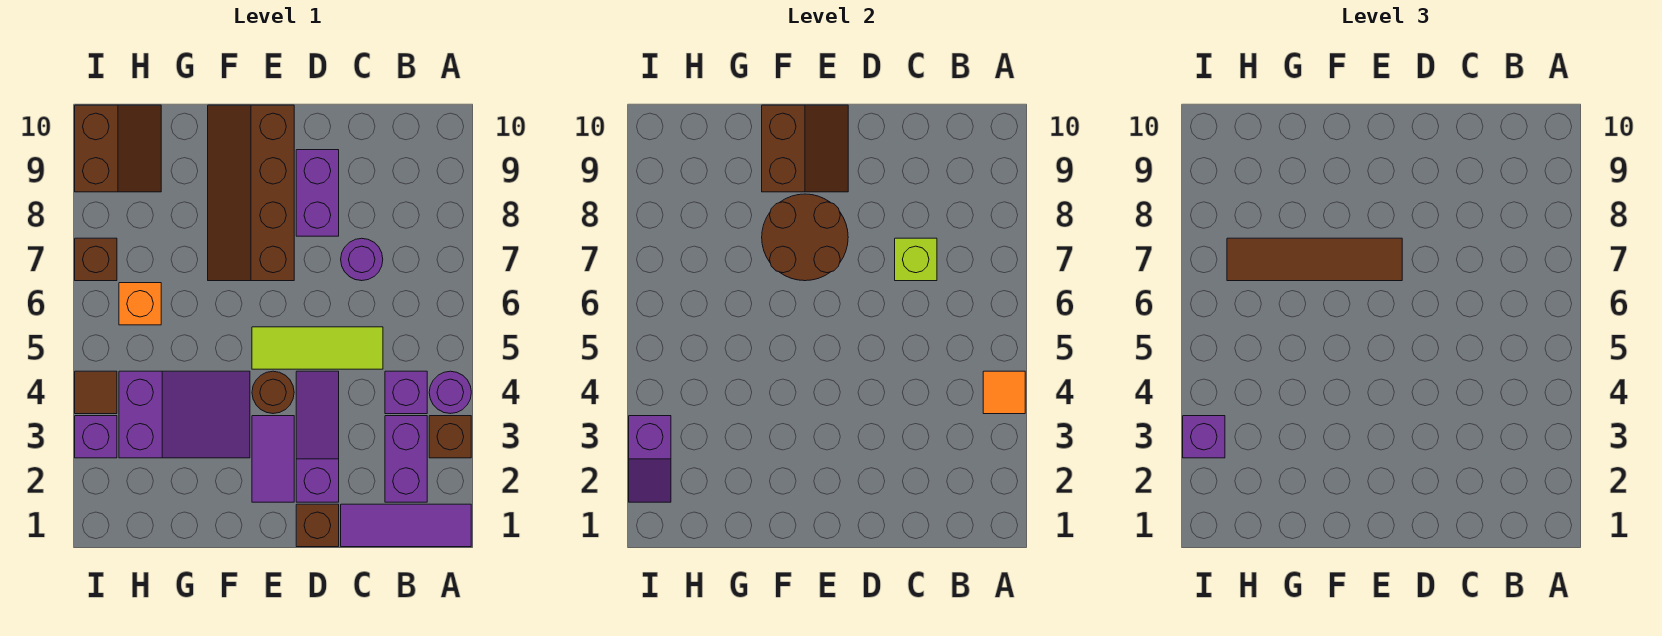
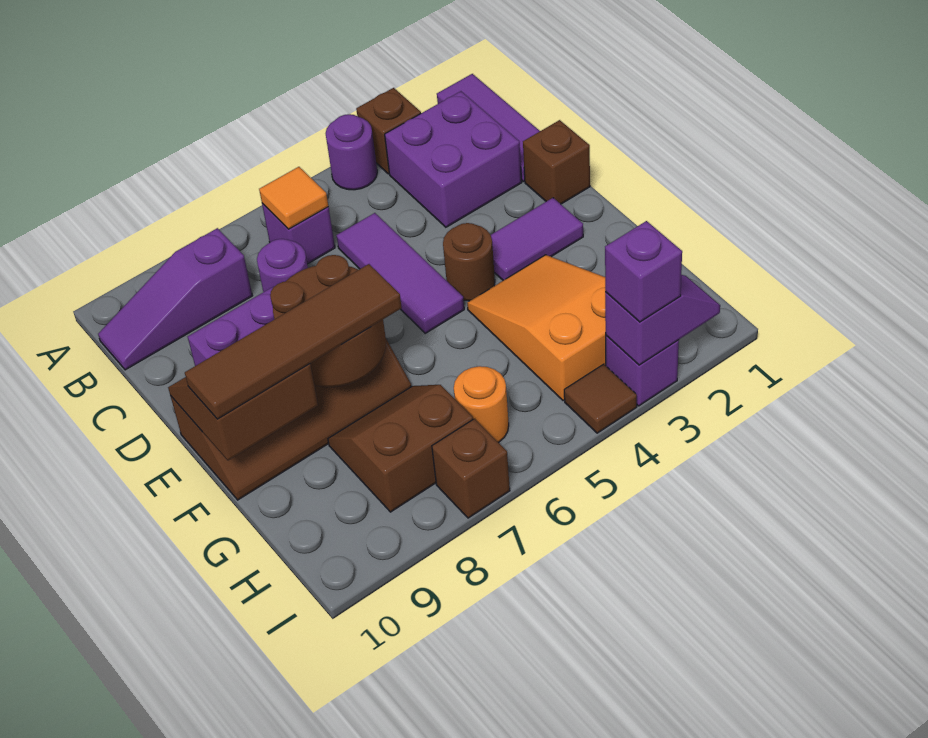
orange 1x1 tile [983,371,1025,414] -> orange 1x1 tile moved to [259,167,328,229]
purple 1x2 brick [385,416,427,502] -> purple 2x2 brick [385,91,522,227]
purple 1x1 brick [385,371,427,414] -> purple 1x1 brick moved to [262,203,335,264]
lime 1x3 tile [252,327,383,369] -> purple 1x3 tile [336,213,464,333]
lime 1x1 brick [895,238,937,281] -> none
purple 1x3 slope [296,371,339,502] -> purple 1x3 slope moved to [98,228,252,370]
brown 1x4 tile [1227,238,1402,281] -> brown 1x4 tile turned to [185,264,402,419]
purple 2x3 slope [119,371,250,458] -> orange 2x3 slope [467,255,606,401]
orange 1x1 brick [119,283,161,325] -> orange 1x1 round brick [454,366,509,443]
brown 2x2 slope [75,105,161,192] -> brown 2x2 slope moved to [328,385,473,512]

